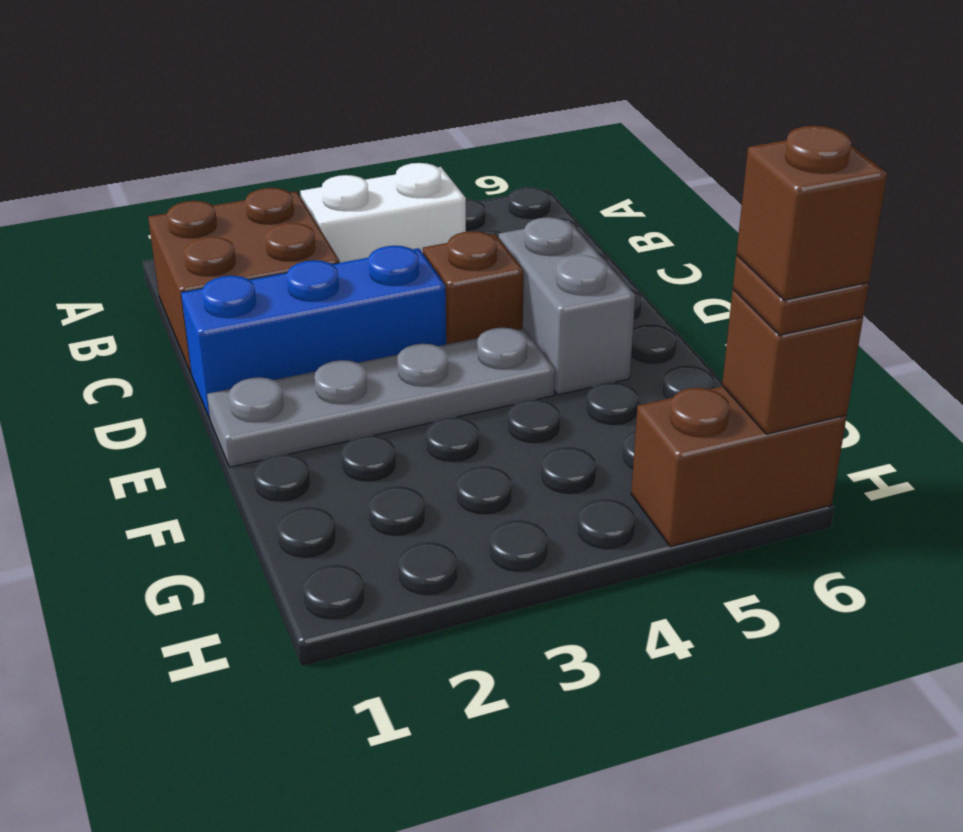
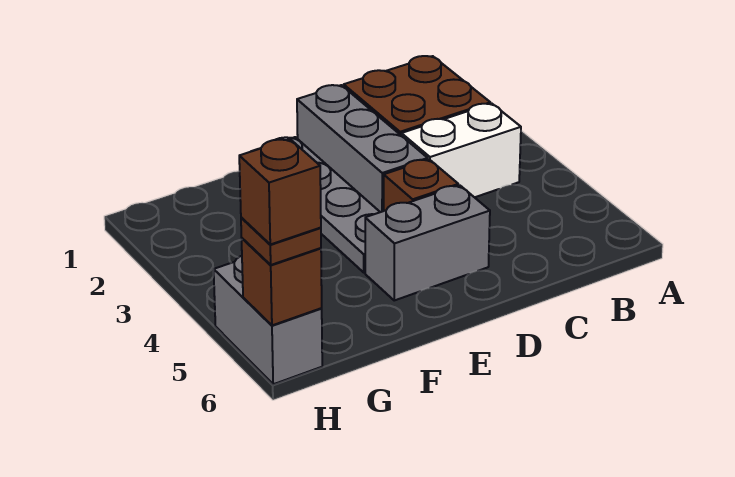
white 1x2 brick [300,163,466,263] -> white 1x2 brick turned to [401,104,521,197]
blue 1x3 brick [181,246,446,419] -> grey 1x3 brick [297,85,428,212]
brown 1x2 brick [631,386,847,547] -> grey 1x2 brick [214,256,322,384]

